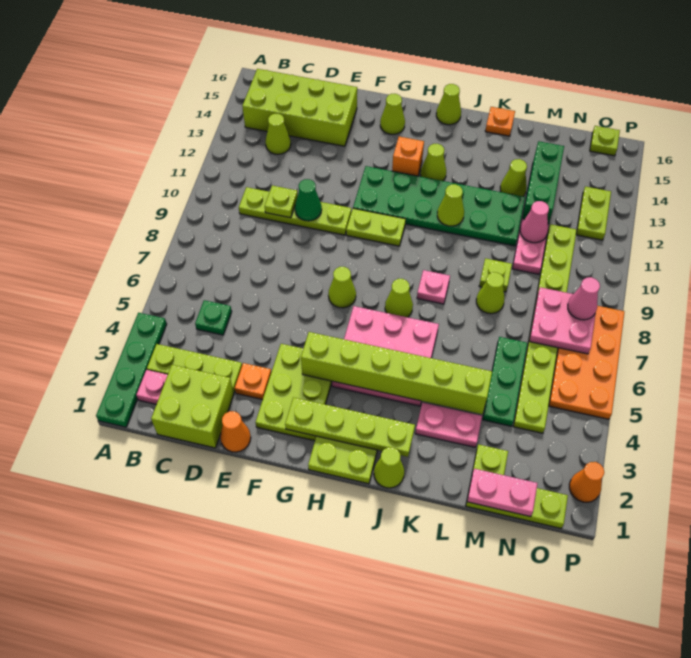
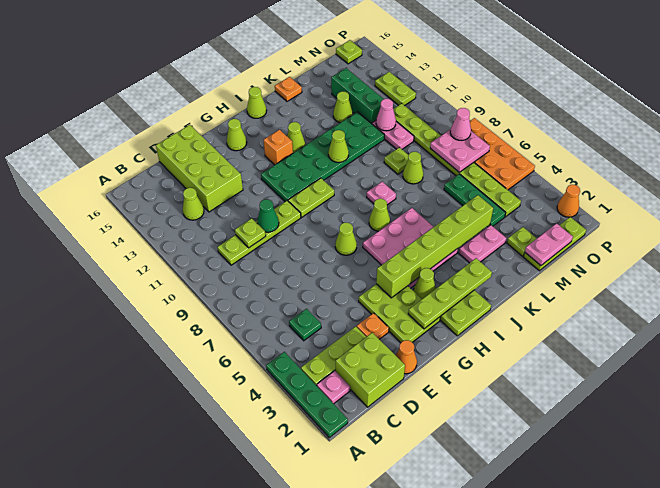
lime 2x4 brick [242,69,357,146] -> lime 2x4 brick turned to [156,125,243,212]
lime 1x1 cone [374,447,404,488] -> lime 1x1 cone moved to [414,268,436,299]

